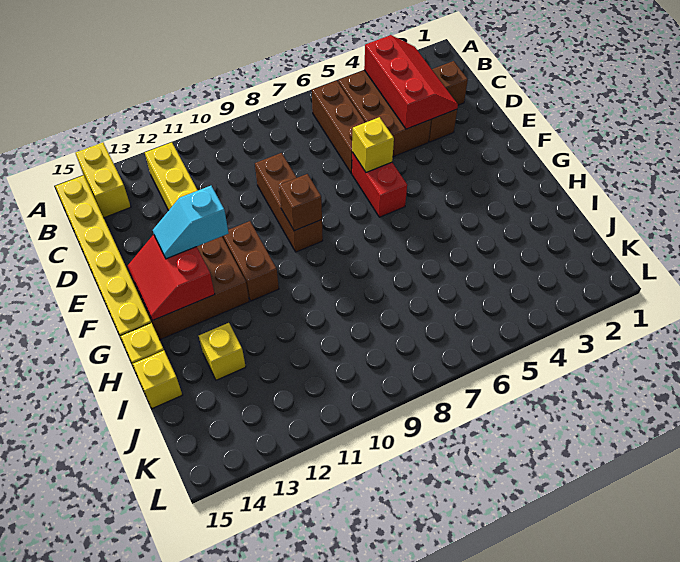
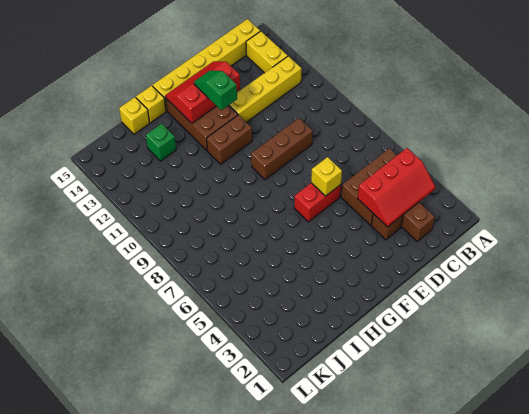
yellow 1x2 brick [76,143,131,218] -> yellow 1x2 brick turned to [246,31,288,73]
brown 1x3 brick [312,81,365,173] -> none
brown 1x1 brick [279,174,322,231] -> none
cyan 1x2 slope [153,186,228,259] -> green 1x2 slope [194,71,237,110]
red 2x2 slope [128,235,215,320] -> red 2x3 slope [165,61,240,123]
yellow 1x1 brick [199,323,246,380] -> green 1x1 brick [146,124,176,161]

